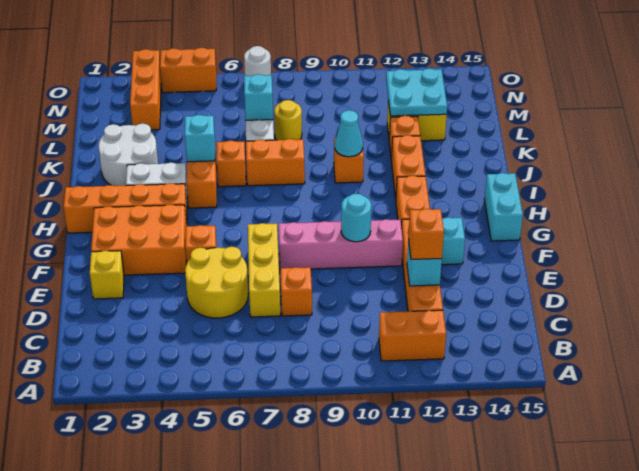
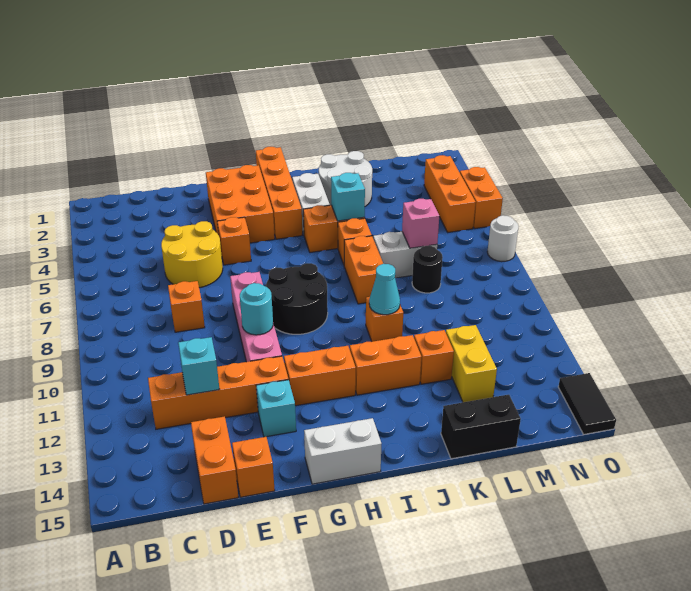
orange 1x2 brick [379,310,446,361] -> orange 1x2 brick moved to [191,416,238,504]
yellow 1x3 brick [248,223,280,317] -> none
orange 1x1 brick [408,209,444,259] -> orange 1x1 brick moved to [232,437,275,497]
yellow 1x1 brick [90,251,124,299] -> none
none -> black 2x2 round brick [266,263,328,334]
cyan 1x2 brick [484,173,523,241] -> white 1x2 brick [304,418,381,484]
none -> black 1x2 brick [441,395,521,459]
cyan 1x1 brick [244,74,273,120] -> pink 1x1 brick [402,199,439,248]
yellow 1x1 round brick [274,100,302,140] -> black 1x1 round brick [412,246,443,293]
cyan 2x2 plate [386,68,447,116] -> none
orange 1x3 brick [130,49,161,130] -> orange 1x3 brick turned to [424,155,476,232]
none -> black 1x2 tile [558,373,616,434]

